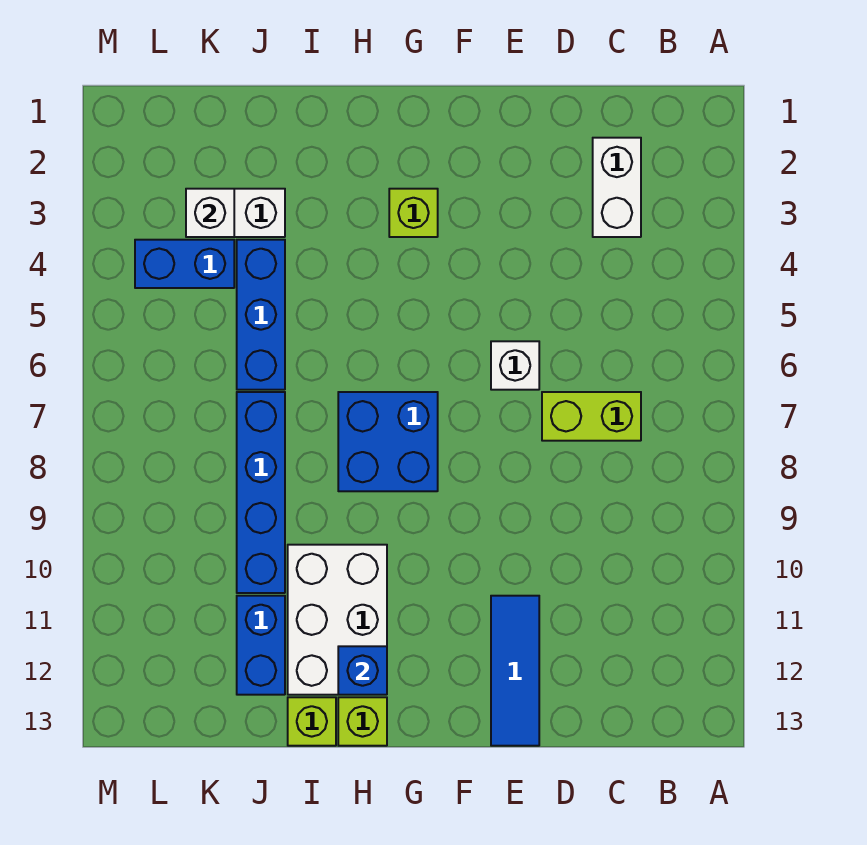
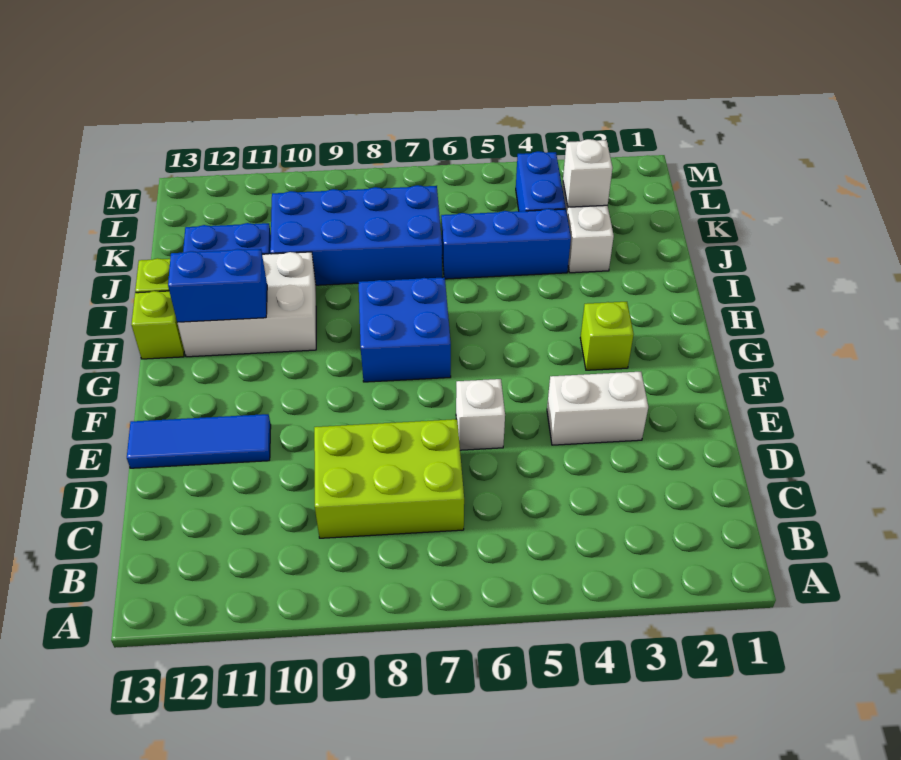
white 1x2 brick [593,138,641,237] -> white 1x2 brick moved to [547,372,648,445]
lime 1x2 brick [542,392,641,441] -> lime 2x3 brick [314,419,464,538]
blue 1x1 brick [338,646,387,695] -> blue 1x2 brick [168,249,267,322]
blue 1x4 brick [237,392,285,593] -> blue 2x4 brick [270,185,442,285]

